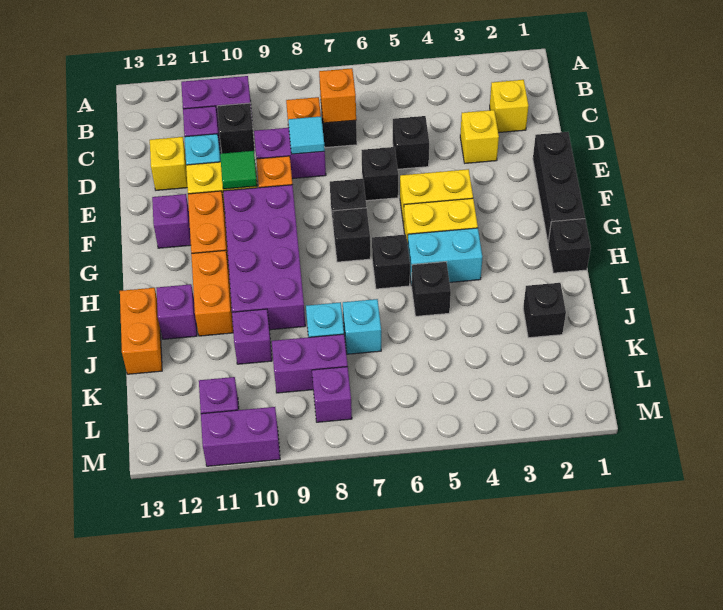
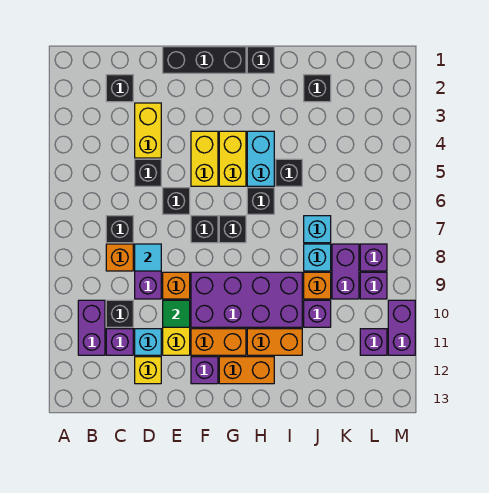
yellow 1x1 brick [490,80,528,133] -> black 1x1 brick [106,75,133,102]
orange 1x1 brick [319,68,356,123] -> orange 1x1 brick moved to [304,272,331,299]
yellow 1x1 brick [460,110,499,163] -> yellow 1x2 brick [135,103,161,158]
purple 1x1 brick [156,284,197,339] -> purple 1x1 brick moved to [360,272,387,299]
orange 1x2 brick [120,288,162,374] -> orange 1x2 brick moved to [219,357,274,384]

